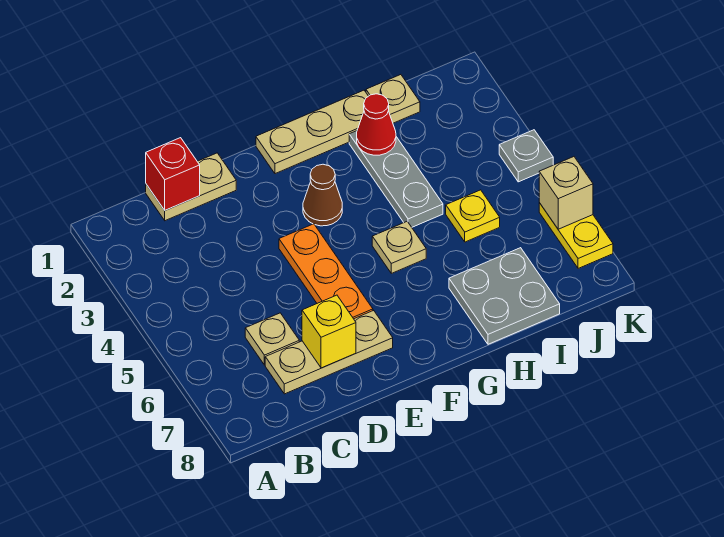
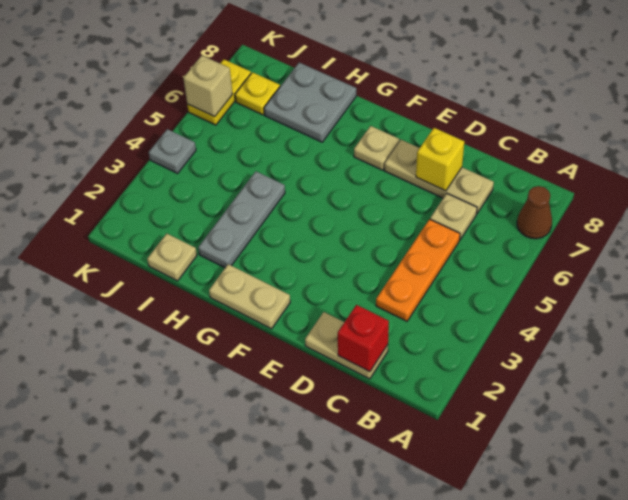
orange 1x3 plate [279,224,373,319] -> orange 1x3 plate moved to [376,219,460,321]
tan 1x3 plate [256,90,368,174] -> tan 1x2 plate [209,264,290,329]
brown 1x1 cone [303,164,342,226] -> brown 1x1 cone moved to [517,186,552,239]
tan 1x1 plate [372,222,426,273] -> tan 1x1 plate moved to [354,126,400,170]
red 1x1 cone [357,94,396,155] -> none
yellow 1x1 plate [446,190,500,242] -> yellow 1x1 plate moved to [235,72,280,115]

